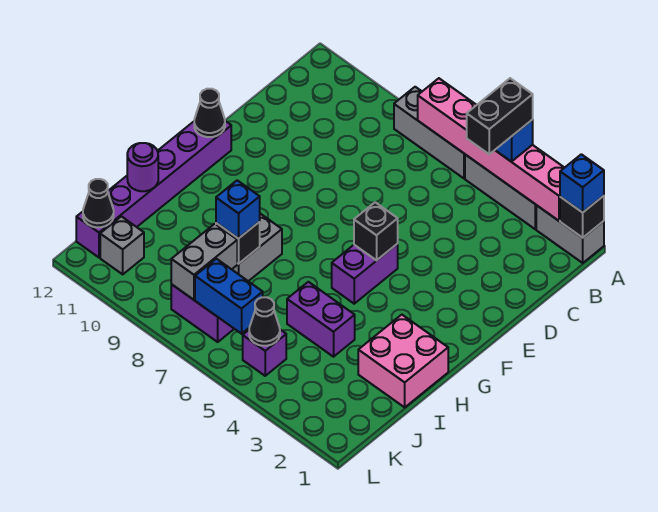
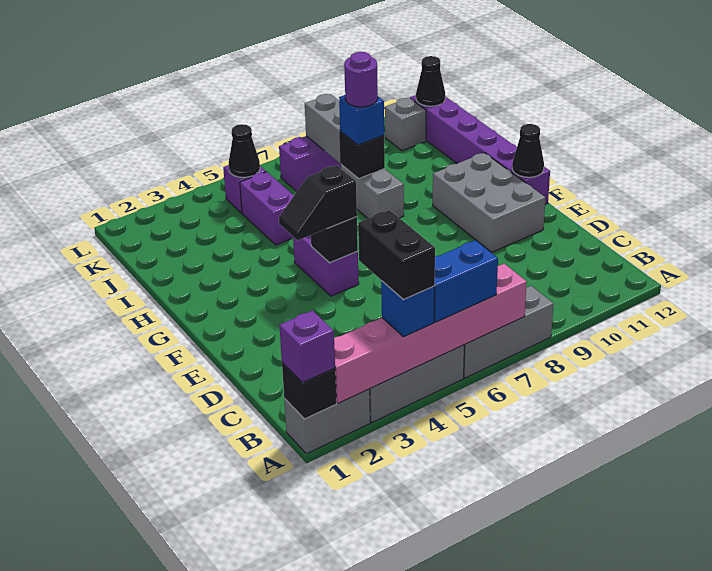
blue 1x1 brick [560,154,604,212] -> purple 1x1 brick [279,310,335,383]
none -> grey 2x3 brick [433,153,546,252]
none -> black 1x2 slope [279,165,357,240]
pink 2x2 brick [358,315,448,407] -> none
purple 1x2 brick [287,282,355,357] -> purple 1x2 brick turned to [240,172,294,245]
purple 1x1 round brick [127,143,158,191] -> purple 1x1 round brick moved to [344,52,378,107]
blue 1x2 brick [195,259,263,334] -> blue 1x2 brick moved to [434,240,498,322]

